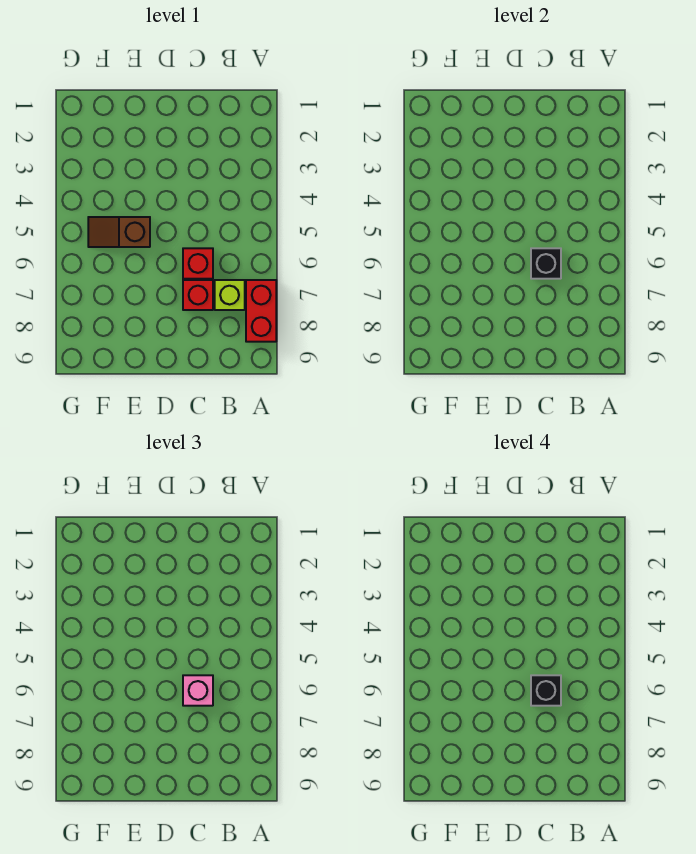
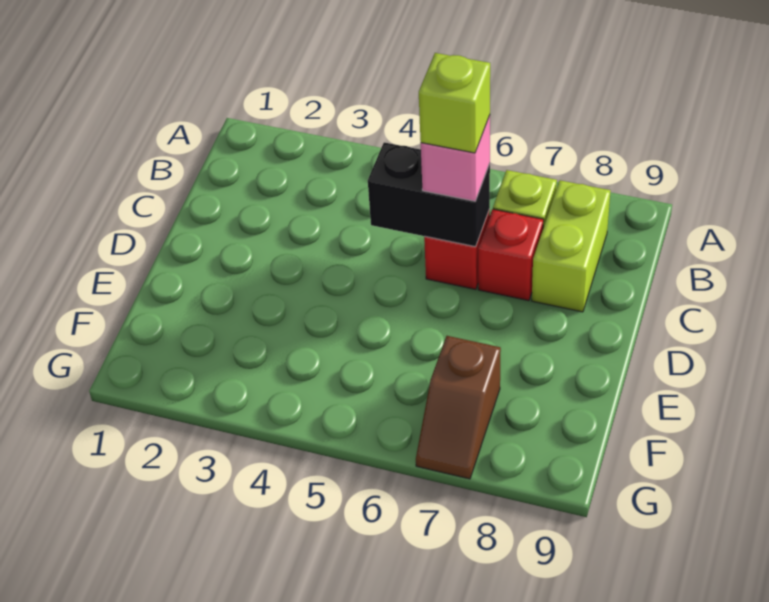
red 1x2 brick [246,280,276,342] -> none
none -> lime 1x2 brick [532,180,611,312]
black 1x1 brick [531,248,561,279] -> black 1x2 brick [368,142,490,247]
black 1x1 brick [531,675,561,706] -> lime 1x1 brick [419,53,490,153]
brown 1x2 slope [88,217,150,247] -> brown 1x2 slope moved to [416,336,501,479]

